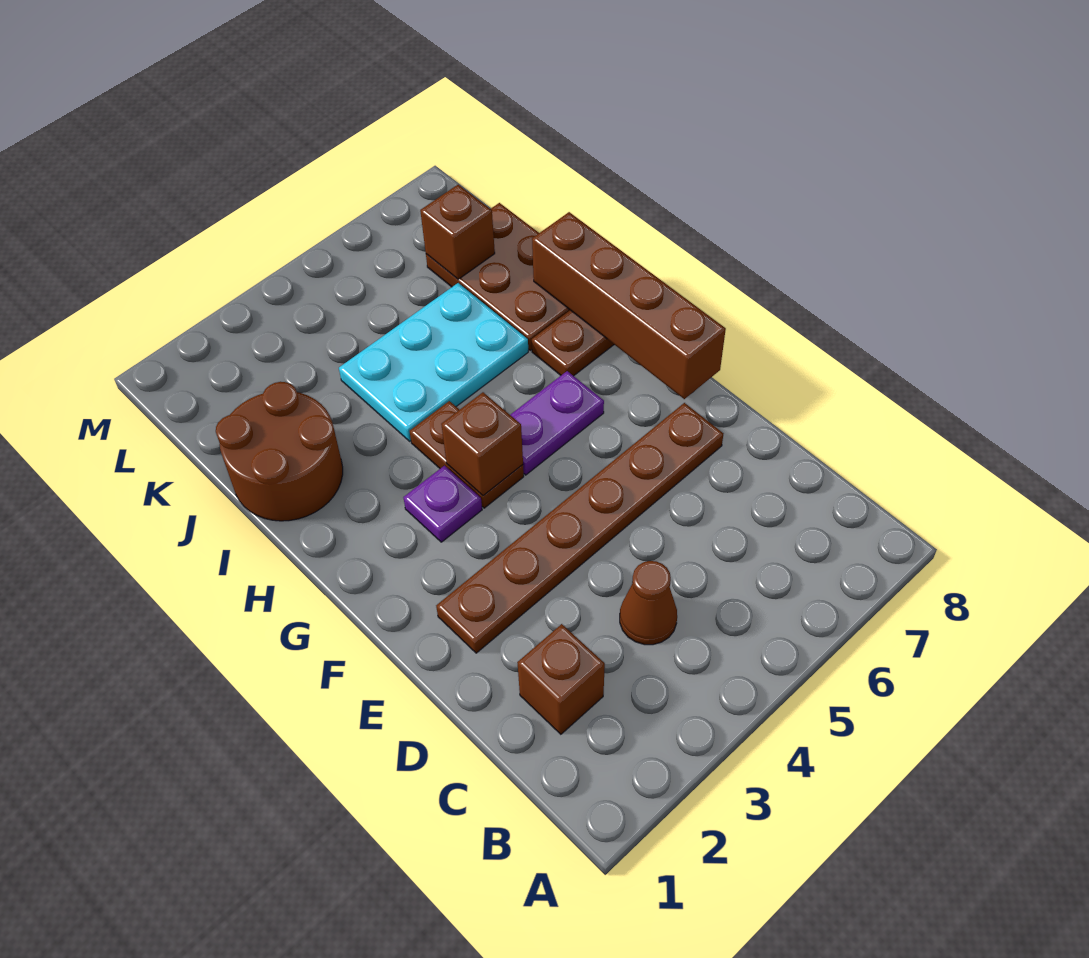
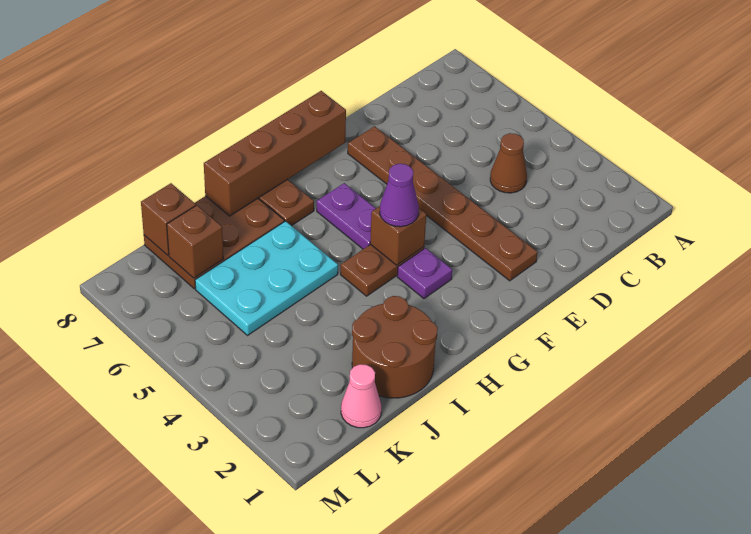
brown 1x1 brick [517,624,605,734] -> brown 1x1 brick moved to [141,183,196,255]
none -> purple 1x1 cone [380,164,419,227]
cyan 2x3 plate [339,283,528,441] -> cyan 2x3 plate turned to [195,221,338,335]
none -> pink 1x1 cone [341,364,381,428]

